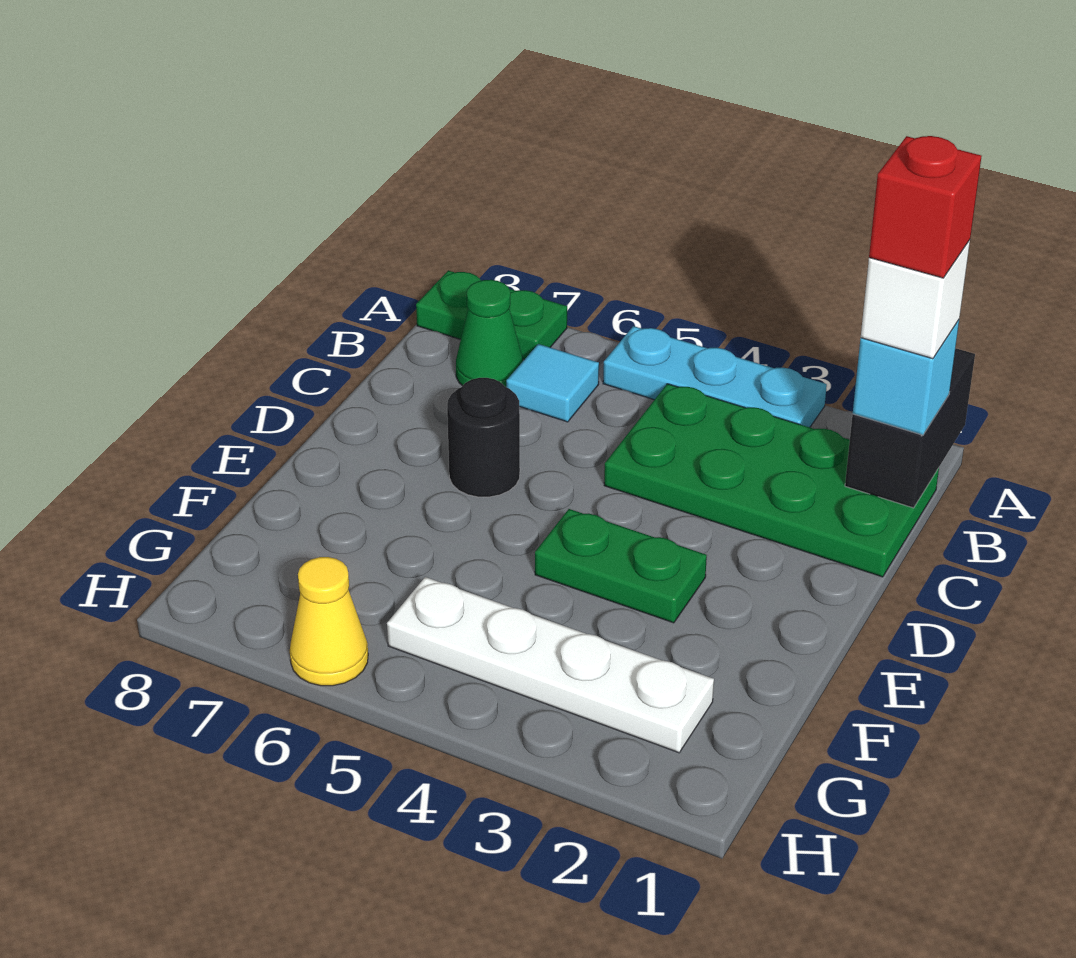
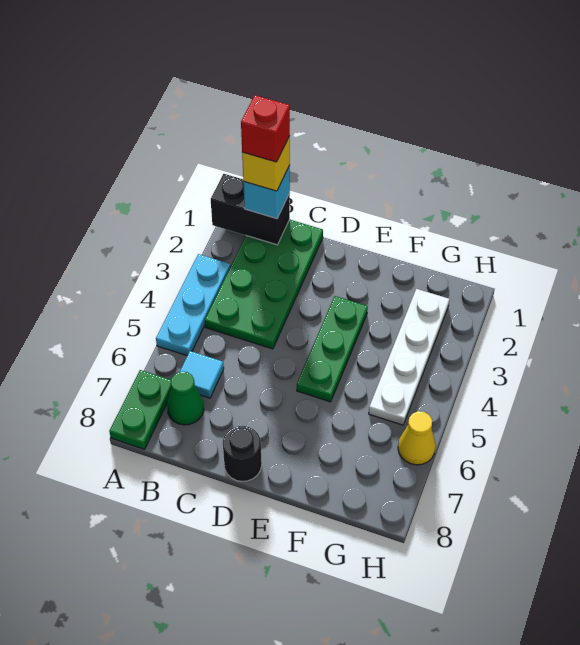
white 1x1 brick [861,240,970,359] -> yellow 1x1 brick [242,136,290,191]
black 1x1 round brick [447,378,520,497] -> black 1x1 round brick moved to [223,426,262,481]
green 1x2 plate [535,509,707,623] -> green 1x3 plate [297,296,368,402]

